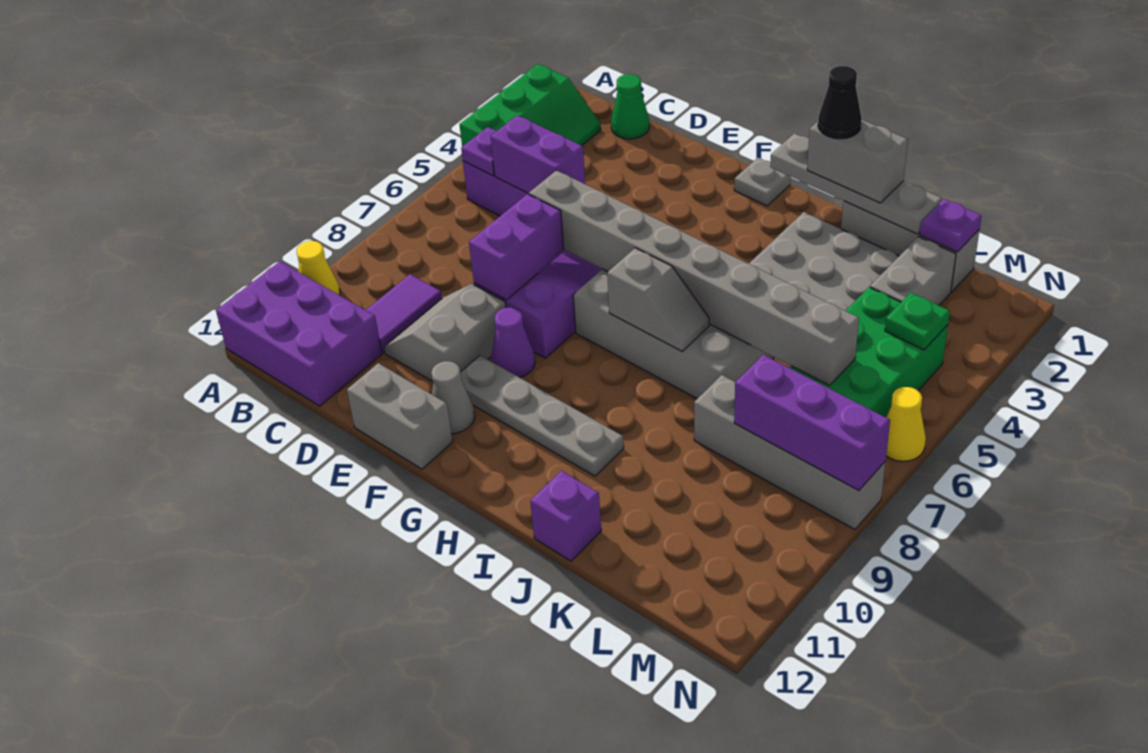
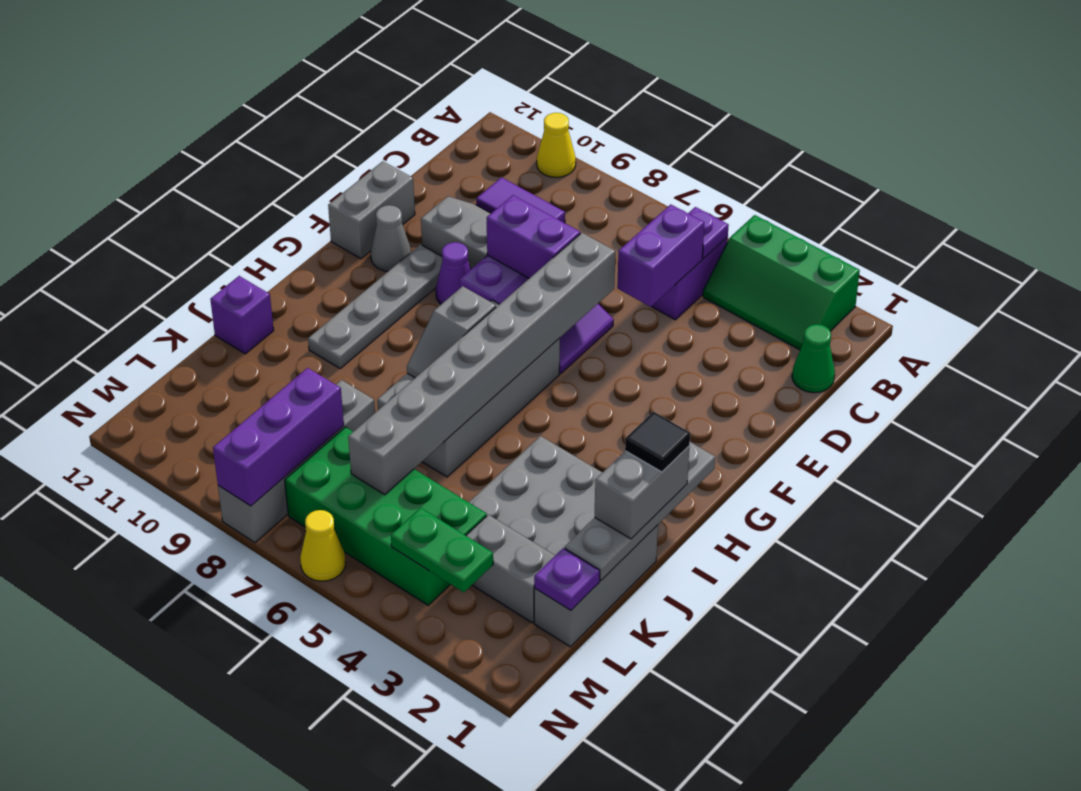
purple 2x3 brick [216,262,382,406] -> none
grey 1x1 plate [734,158,791,206] -> none
black 1x1 cone [818,66,862,139] -> black 1x1 tile [625,412,690,472]
green 1x1 plate [885,292,950,350] -> green 1x2 plate [391,508,493,592]

